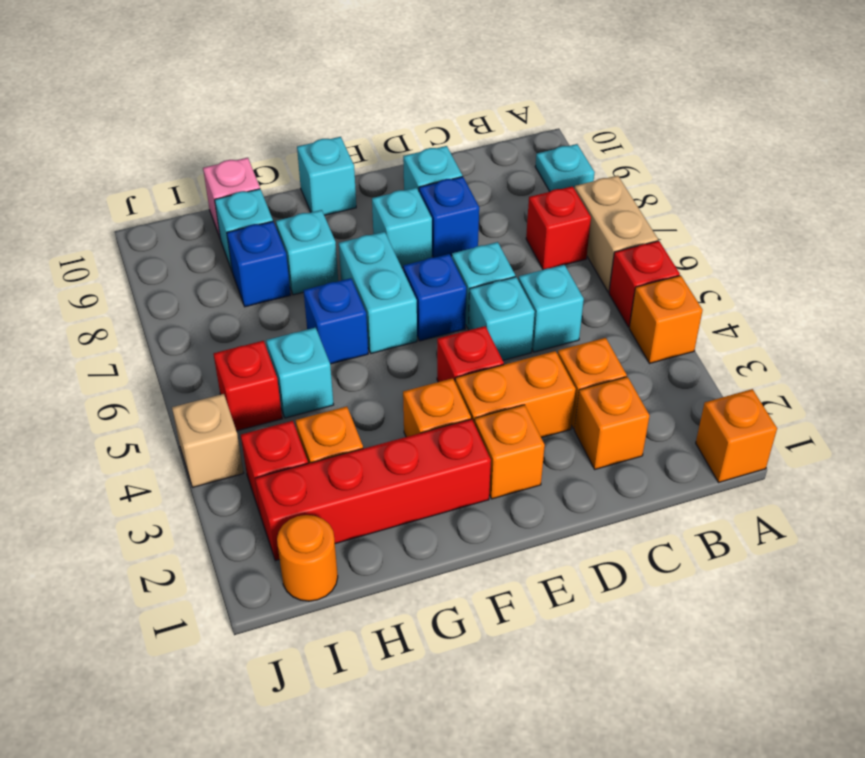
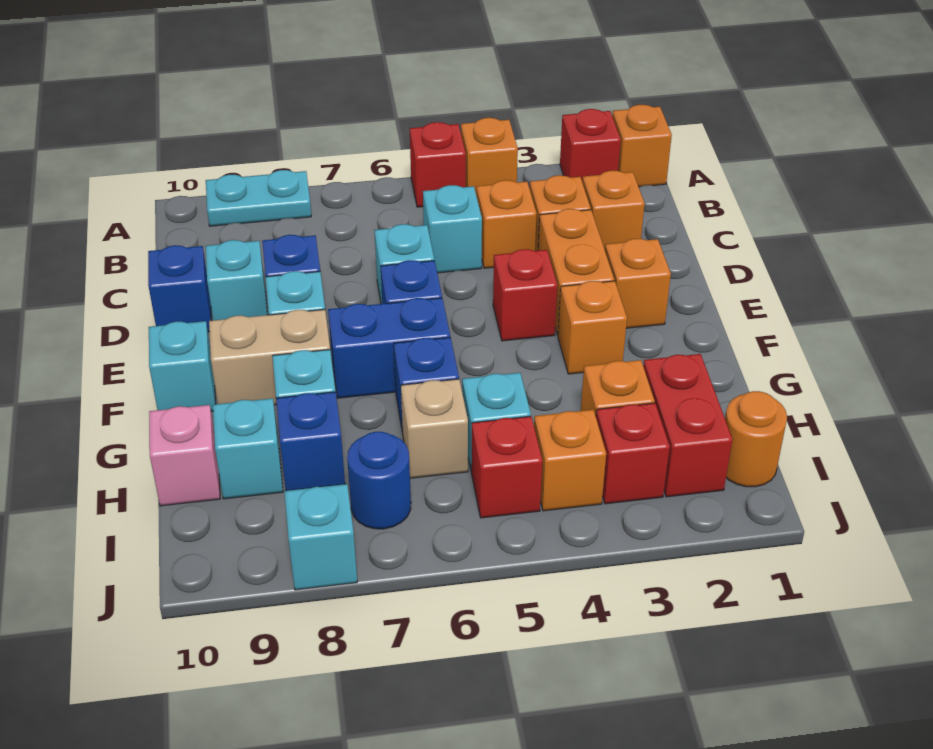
tan 1x2 brick [575,176,658,292] -> tan 1x2 brick moved to [209,310,330,405]
cyan 1x1 plate [535,144,595,191] -> cyan 1x2 plate [206,170,311,226]
red 1x1 brick [526,186,591,269] -> red 1x1 brick moved to [560,109,621,182]
none -> orange 1x1 brick [476,180,537,268]
cyan 1x1 brick [468,277,535,360] -> cyan 1x1 brick moved to [284,484,357,590]
none -> blue 1x1 brick [148,245,212,332]
red 1x4 brick [255,419,491,561] -> red 1x2 brick [643,354,732,497]
cyan 1x2 brick [339,232,417,353] -> blue 1x2 brick [328,298,450,398]
none -> orange 1x1 brick [534,410,606,511]
none -> blue 1x1 round brick [347,432,411,529]
tan 1x1 brick [172,394,243,487] -> tan 1x1 brick moved to [401,379,468,478]

